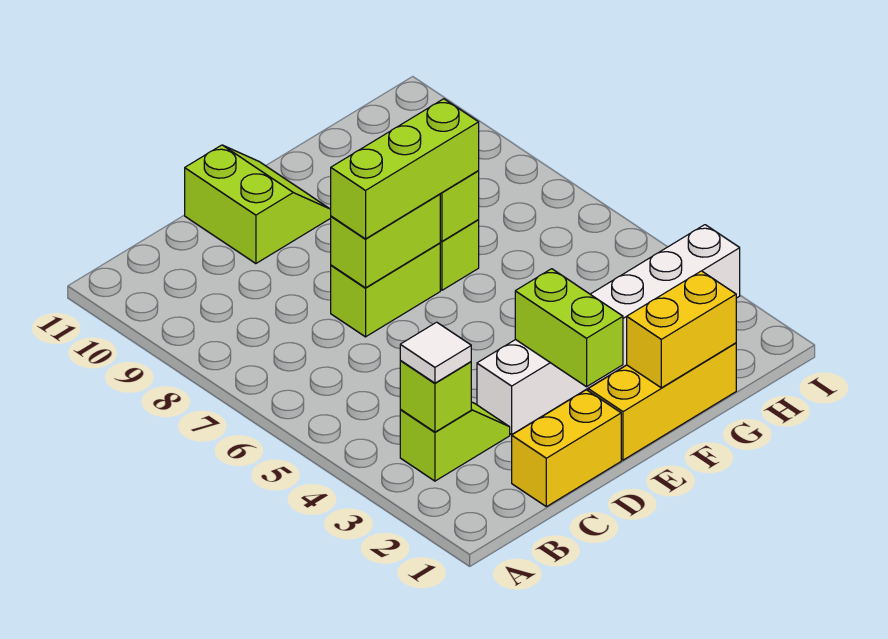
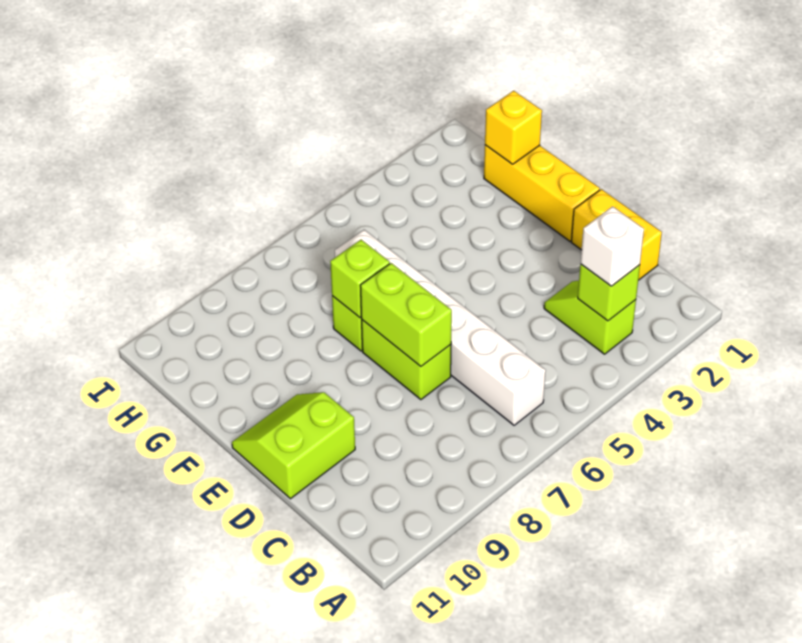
white 1x1 tile [400,322,471,383] -> white 1x1 brick [580,206,644,286]
white 1x6 brick [477,225,740,434] -> white 1x6 brick moved to [335,230,546,425]
lime 1x3 brick [331,99,479,239] -> none
lime 1x2 brick [515,269,623,387] -> none
yellow 1x2 brick [627,271,736,388] -> yellow 1x1 brick [485,91,542,164]

